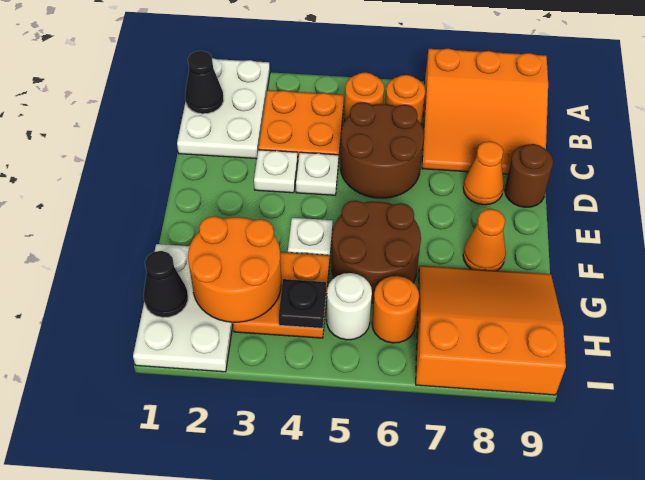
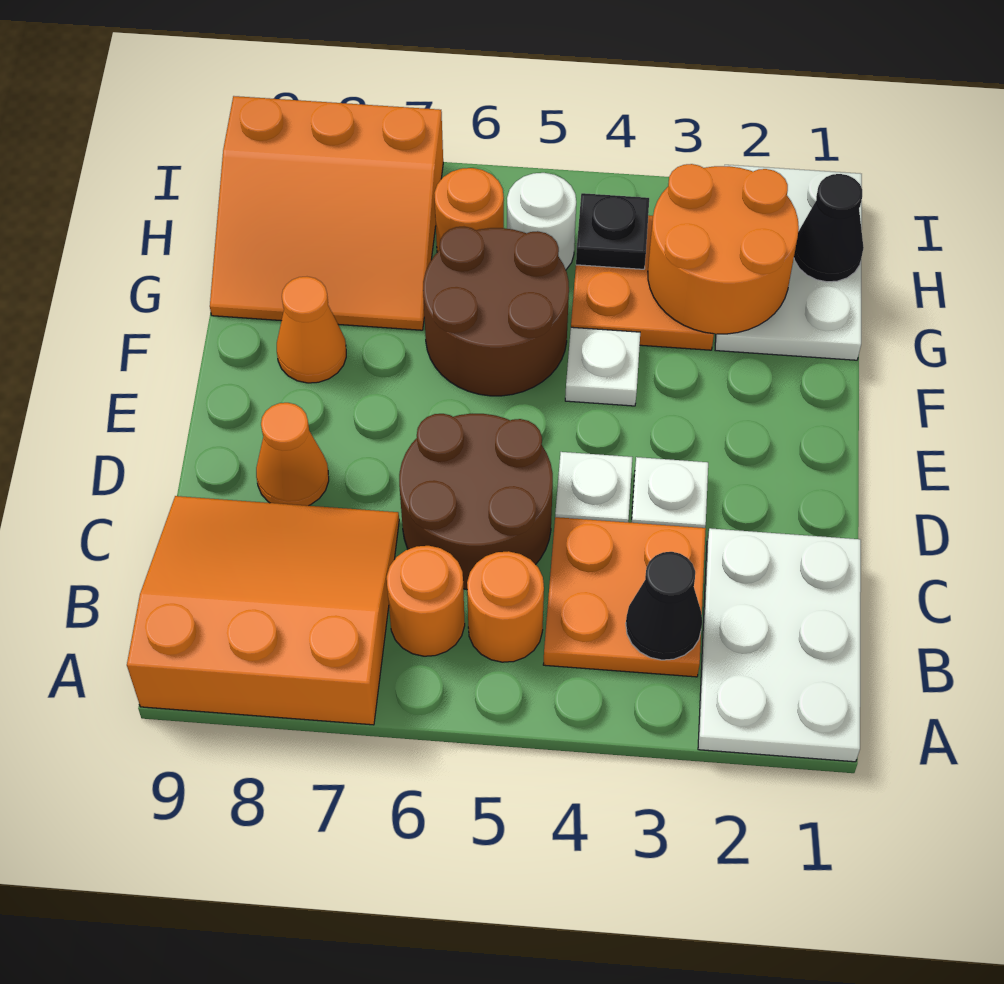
black 1x1 cone [185,51,224,114] -> black 1x1 cone moved to [626,552,702,660]
brown 1x1 round brick [505,144,553,207] -> none

